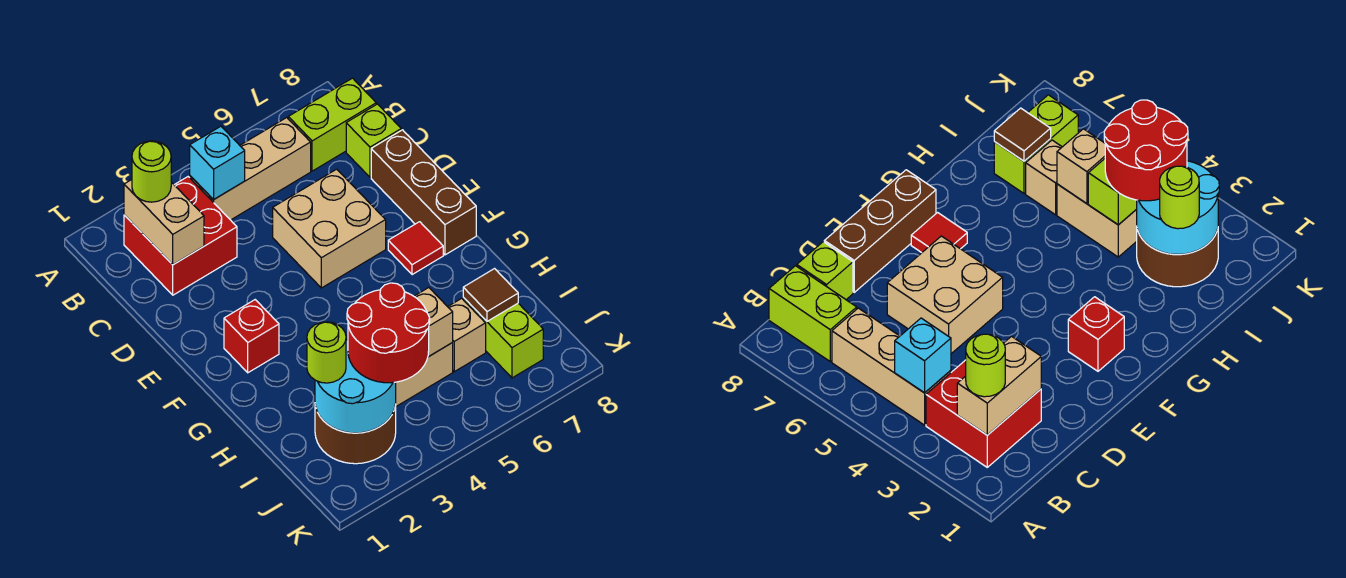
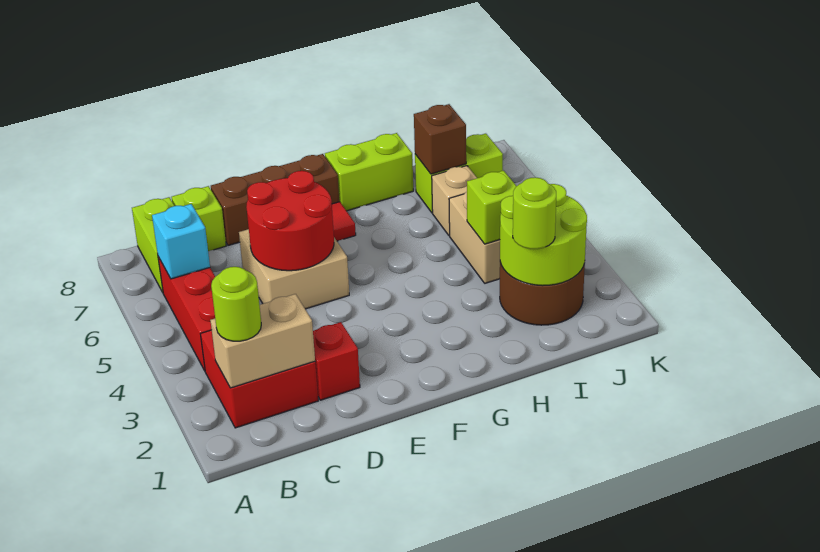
tan 1x3 brick [190,118,311,220] -> red 1x3 brick [158,257,215,371]
cyan 1x1 brick [190,126,245,200] -> cyan 1x1 brick moved to [152,204,210,279]
red 1x1 brick [224,300,279,373] -> red 1x1 brick moved to [313,322,360,400]
none -> lime 1x2 brick [325,133,413,211]
cyan 2x2 round brick [315,340,396,433] -> lime 2x2 round brick [500,184,587,286]
red 2x2 round brick [347,283,430,383] -> red 2x2 round brick moved to [246,171,334,271]
tan 1x1 brick [414,288,453,357] -> none
brown 1x1 tile [463,269,518,321] -> brown 1x1 brick [414,104,466,174]

